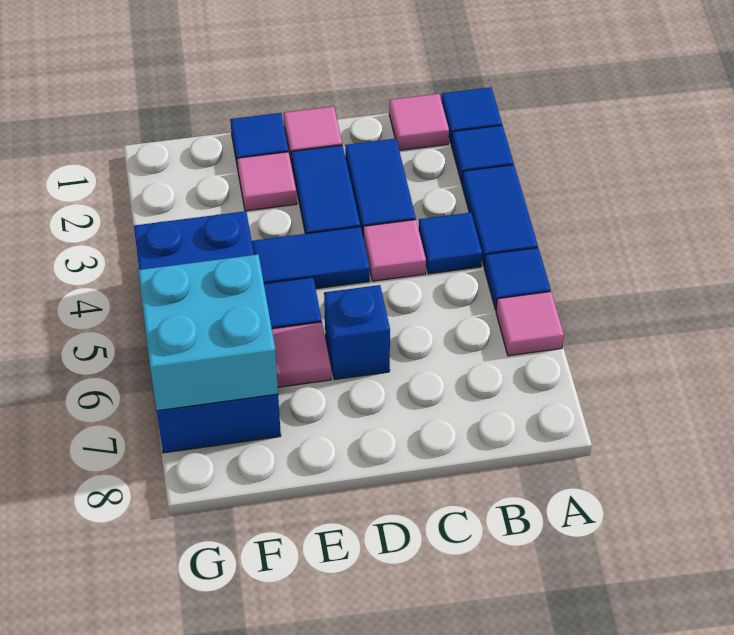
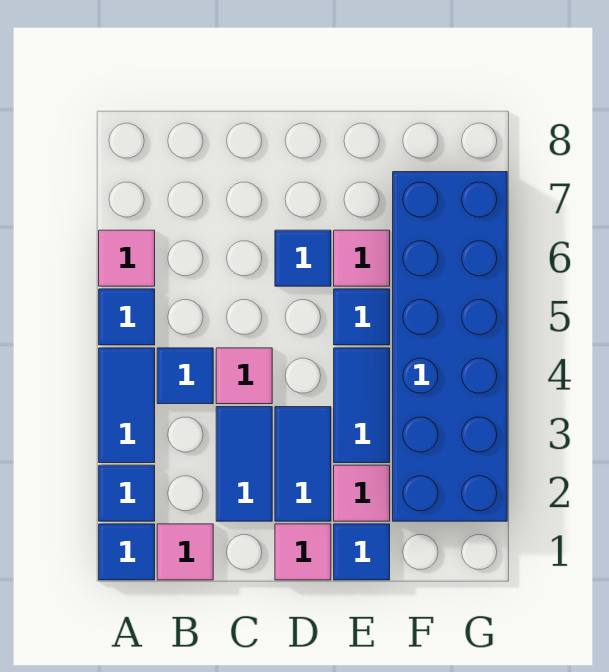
blue 1x2 tile [252,227,370,289] -> blue 1x2 tile turned to [334,348,390,463]
blue 1x1 brick [324,285,390,380] -> blue 1x1 tile [275,230,331,286]
blue 2x4 brick [134,211,281,453] -> blue 2x6 brick [393,172,507,521]
cyan 2x2 brick [138,255,278,411] -> none

